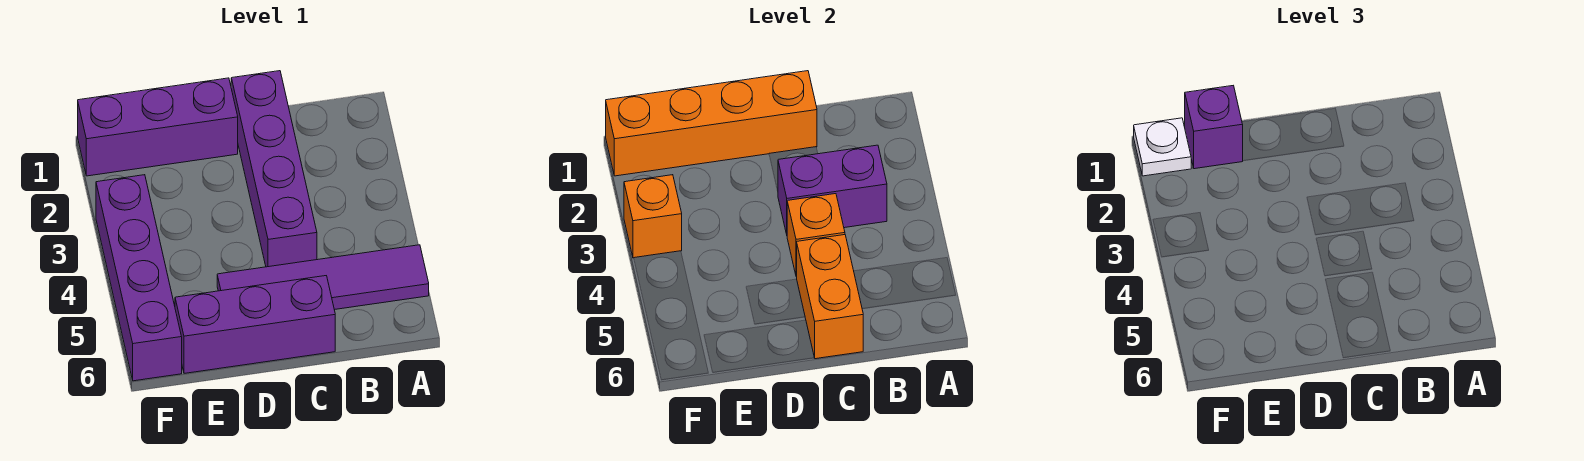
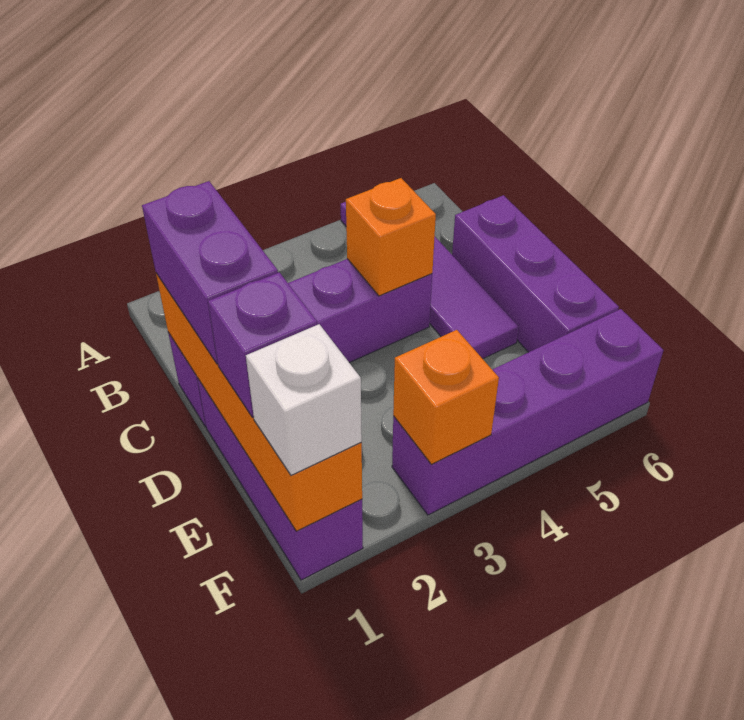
purple 1x2 brick [778,145,887,234] -> purple 1x2 brick moved to [142,181,278,364]
orange 1x2 brick [797,235,863,359] -> none
white 1x1 plate [1134,118,1191,176] -> white 1x1 brick [246,324,362,475]

